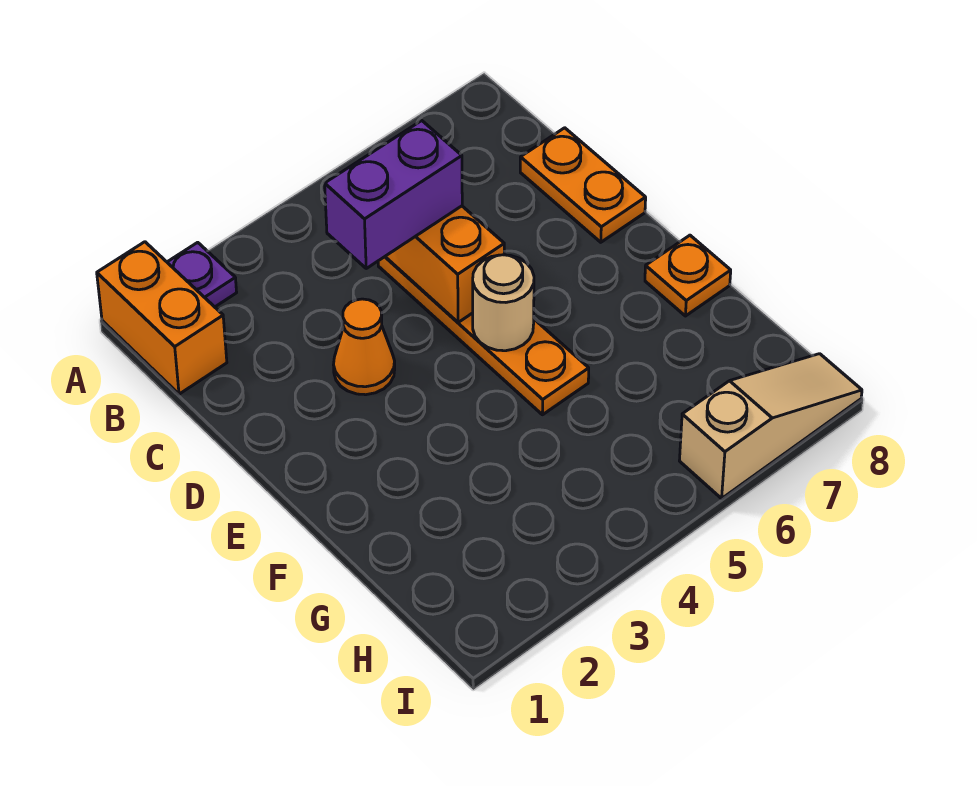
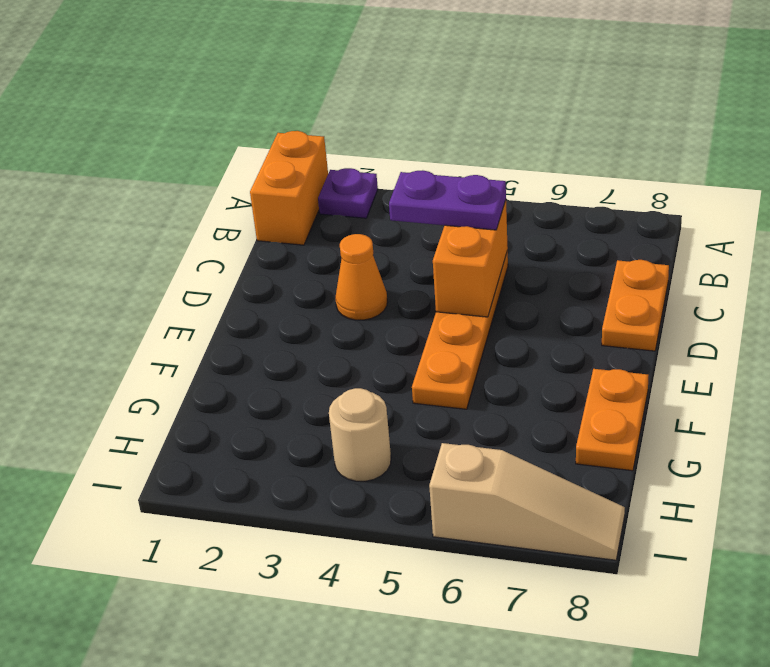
purple 1x2 brick [325,121,462,268] -> purple 1x2 plate [389,170,506,230]
tan 1x1 round brick [473,255,534,351] -> tan 1x1 round brick moved to [329,388,391,481]
orange 1x1 plate [645,235,731,316] -> orange 1x2 plate [576,369,648,471]

